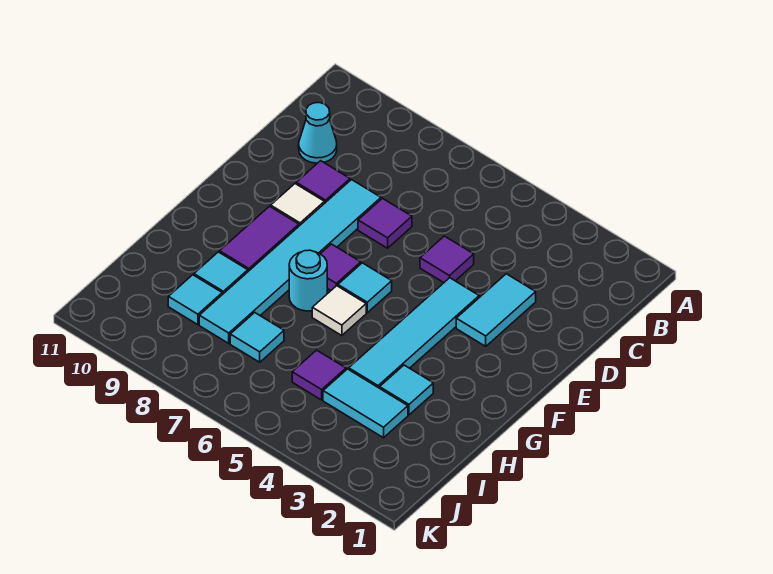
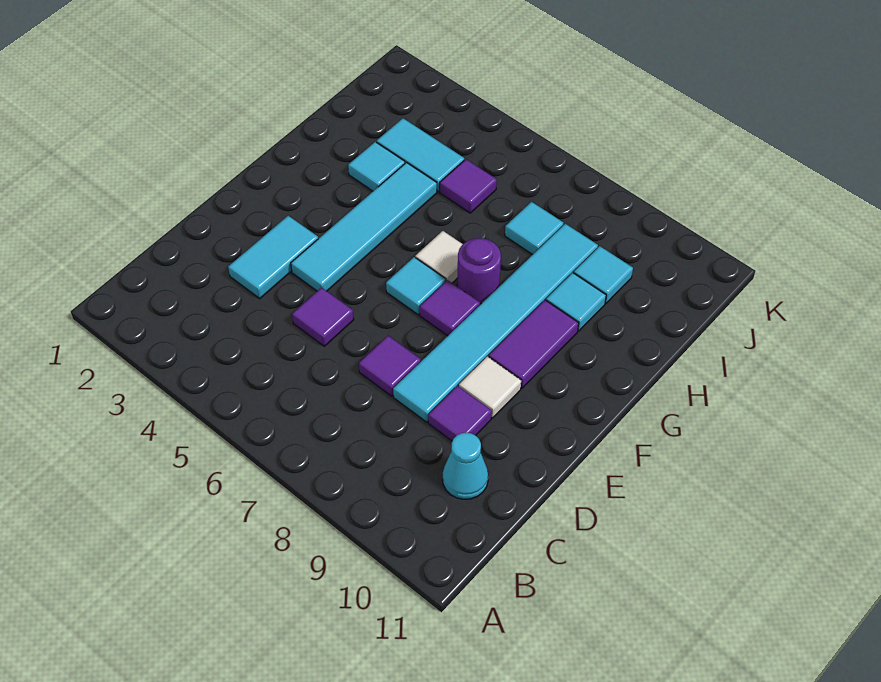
cyan 1x1 round brick [289,250,327,311] -> purple 1x1 round brick [457,238,501,304]

